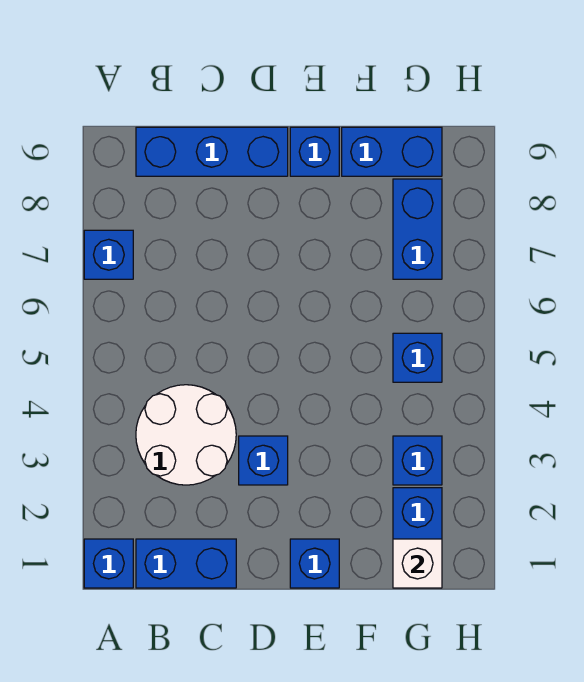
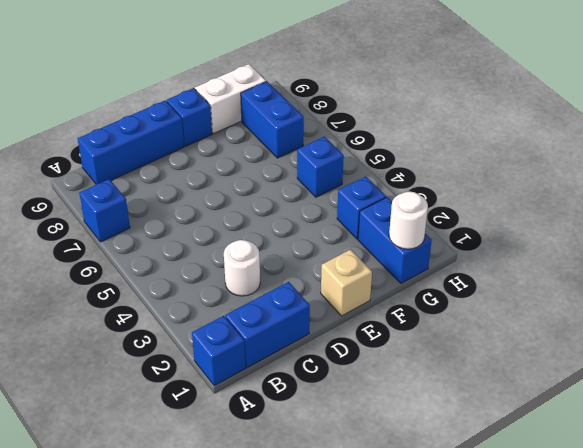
white 2x2 round brick [136,385,236,485] -> white 1x1 round brick [224,240,260,296]
blue 1x1 brick [239,436,288,485] -> none
blue 1x1 brick [290,539,339,588] -> tan 1x1 brick [321,250,372,316]
blue 1x2 brick [342,127,442,176] -> white 1x2 brick [195,64,266,133]
white 1x1 brick [393,539,442,588] -> white 1x1 round brick [389,192,428,249]

